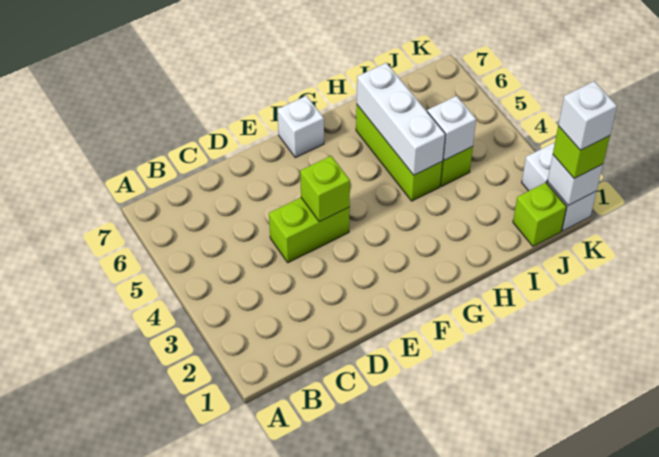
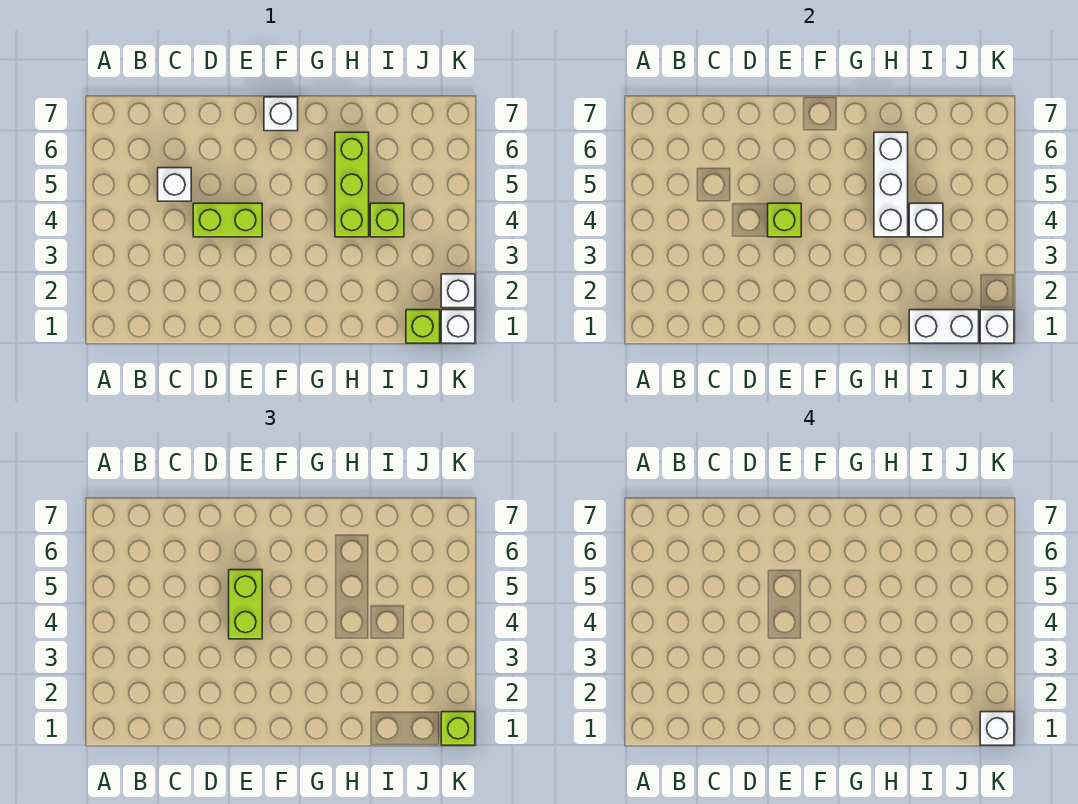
none -> white 1x1 brick [158,168,191,201]
none -> lime 1x2 brick [229,570,262,639]
none -> white 1x2 brick [909,310,979,343]

